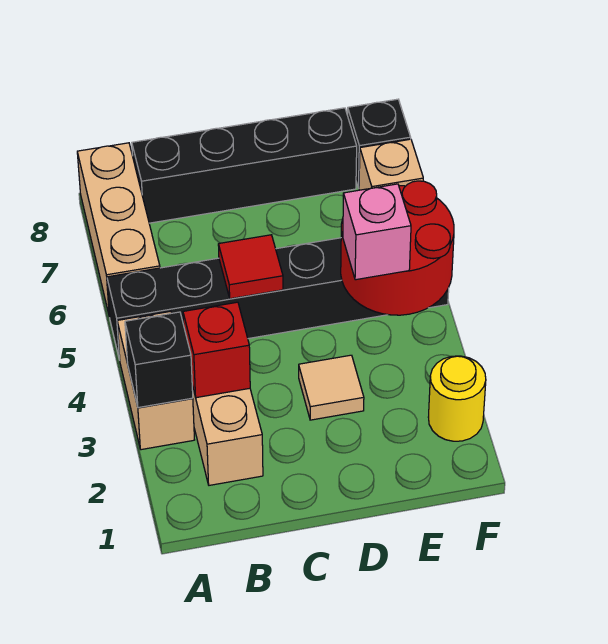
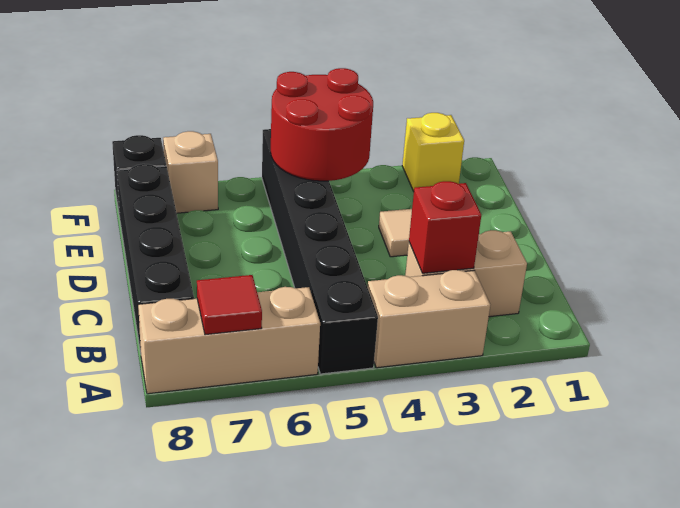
black 1x1 brick [125,312,193,408] -> none
red 1x1 tile [218,235,283,299] -> red 1x1 tile moved to [197,275,262,335]
pink 1x1 brick [343,184,411,280] -> none
yellow 1x1 round brick [428,356,486,441] -> yellow 1x1 brick [402,113,464,192]

